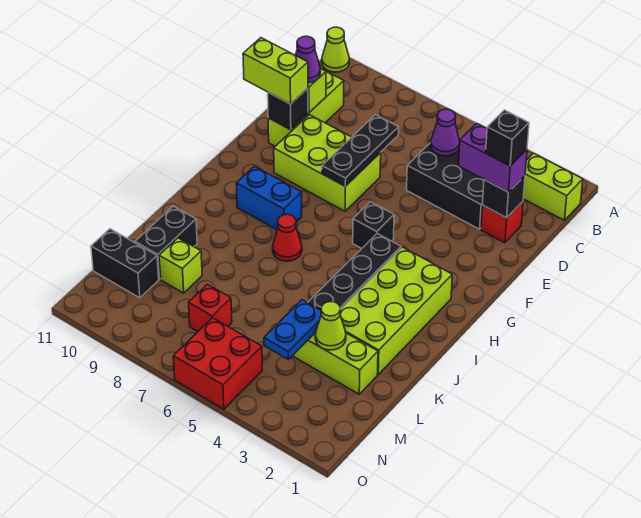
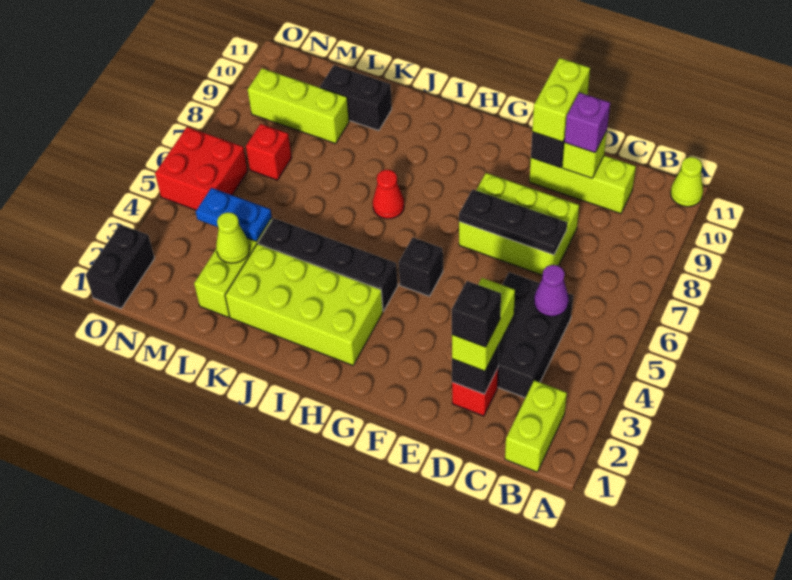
purple 1x2 brick [459,124,527,192] -> lime 1x2 brick [452,278,515,371]
purple 1x1 cone [295,36,320,83] -> purple 1x1 brick [564,92,610,153]
lime 2x3 brick [274,115,381,211] -> lime 2x3 brick turned to [459,173,579,275]
blue 1x2 brick [236,166,302,230] -> none
lime 1x1 brick [159,238,202,293] -> lime 1x3 brick [248,68,349,143]
black 1x2 brick [91,229,159,298] -> black 1x2 brick moved to [86,224,155,309]

